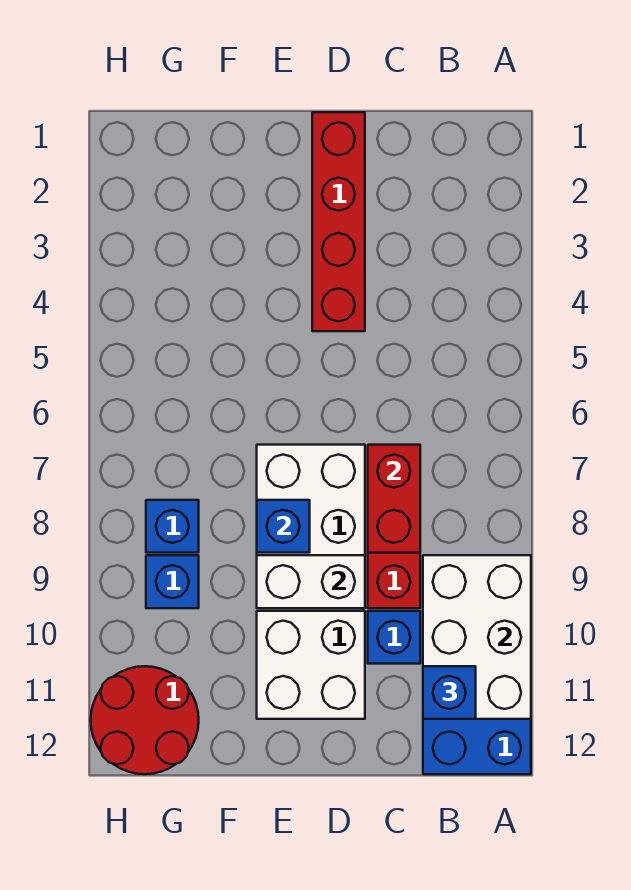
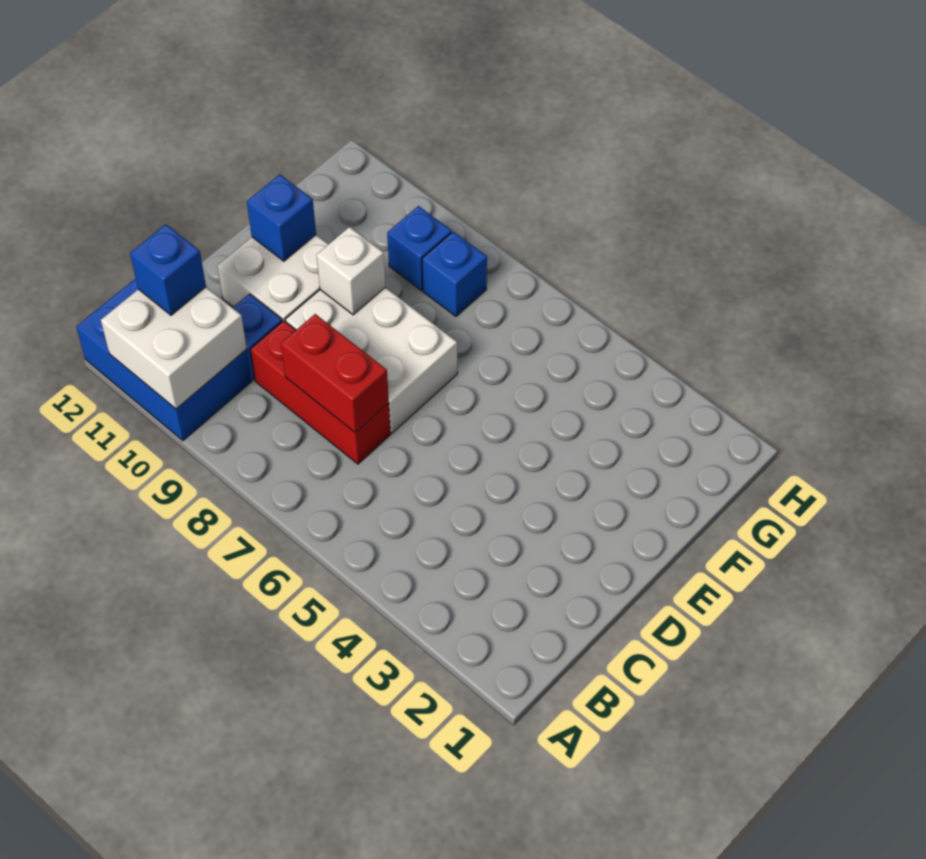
white 2x3 brick [423,555,531,719] -> white 2x2 brick [101,287,247,409]
red 1x4 brick [312,112,365,331] -> none
white 1x2 brick [257,555,365,608] -> white 1x1 brick [317,227,385,315]
blue 1x1 brick [257,500,310,553] -> blue 1x1 brick moved to [247,175,316,261]
red 2x2 round brick [91,666,199,774] -> none

